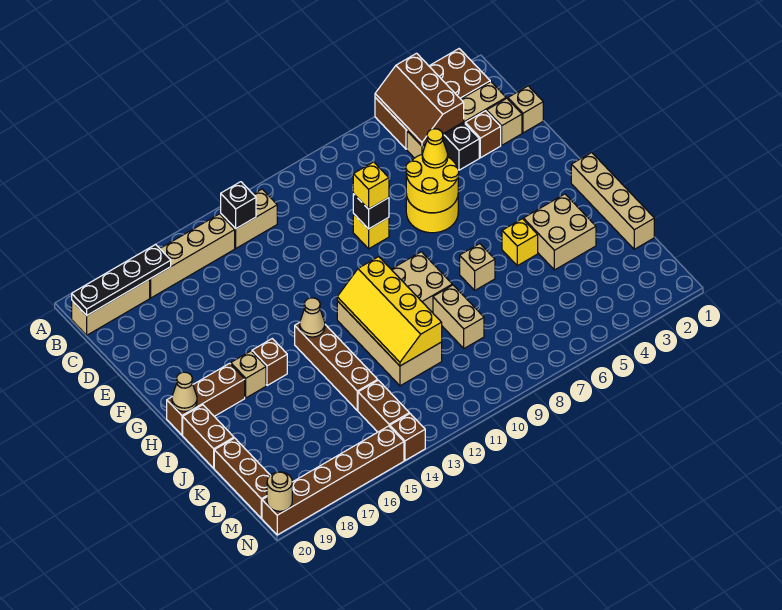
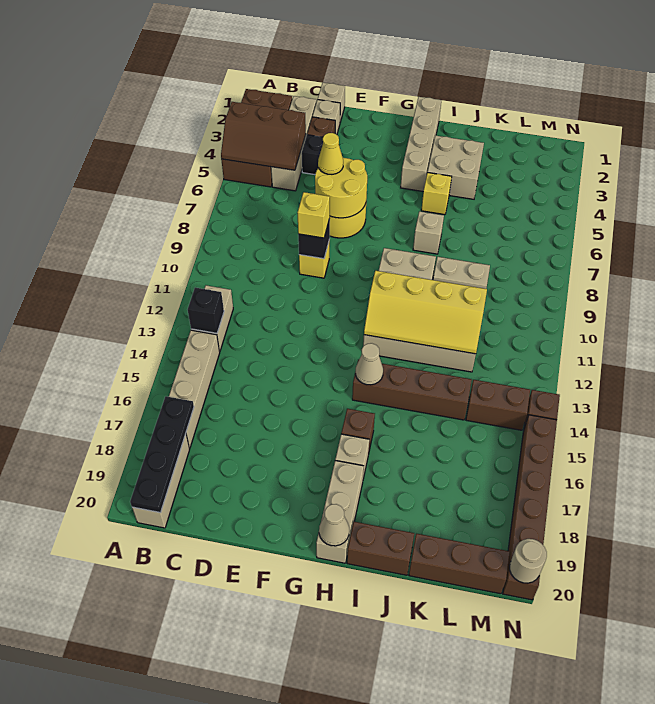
tan 1x4 brick [571,152,654,249] -> tan 1x4 brick turned to [401,97,441,191]
brown 1x3 brick [167,363,245,435] -> tan 1x3 brick [316,461,364,563]

